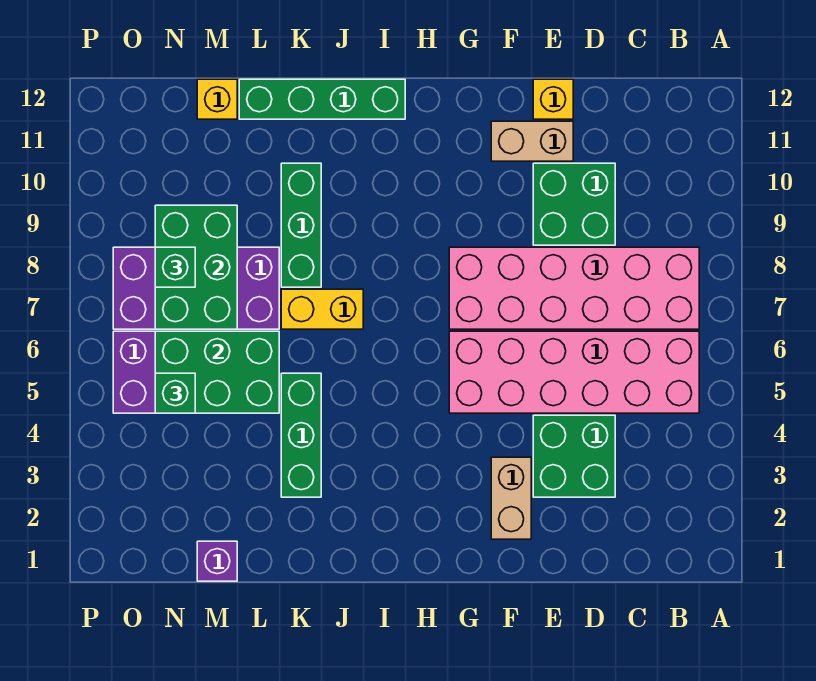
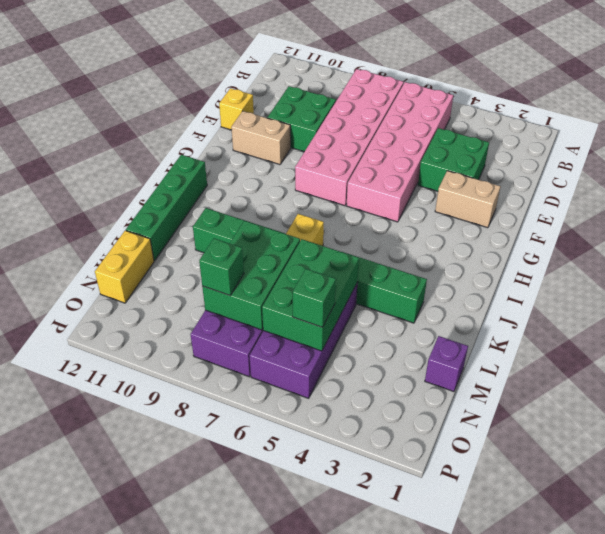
tan 1x2 brick [491,121,573,161] -> tan 1x2 brick turned to [231,111,291,165]
green 2x3 brick [155,205,237,329] -> green 2x3 brick turned to [202,221,300,330]
yellow 1x1 brick [197,79,237,119] -> yellow 1x2 brick [95,231,154,303]

